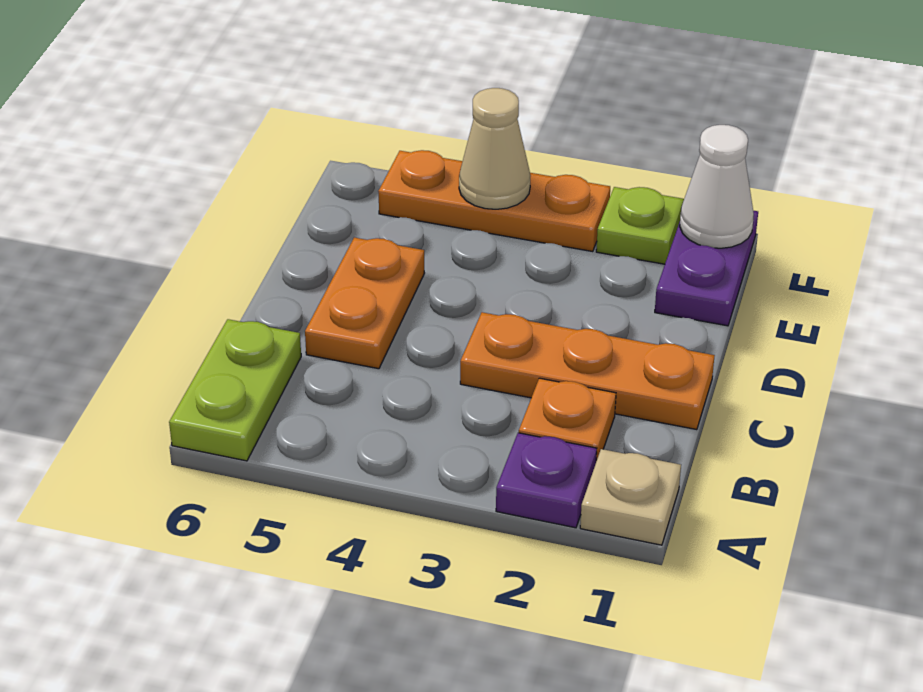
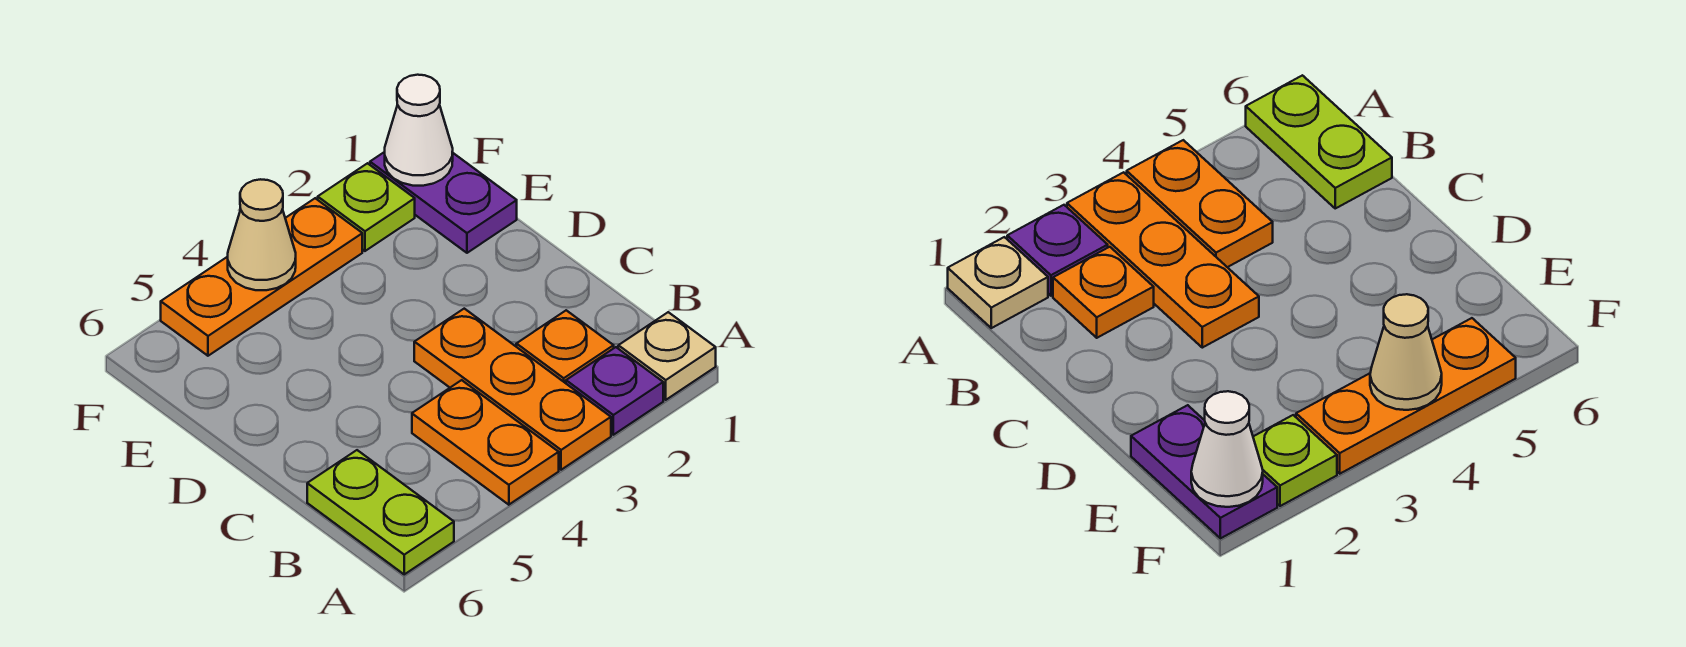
orange 1x3 plate [460,312,715,430] -> orange 1x3 plate turned to [414,309,611,470]
orange 1x2 plate [305,238,424,369] -> orange 1x2 plate moved to [412,380,559,505]

